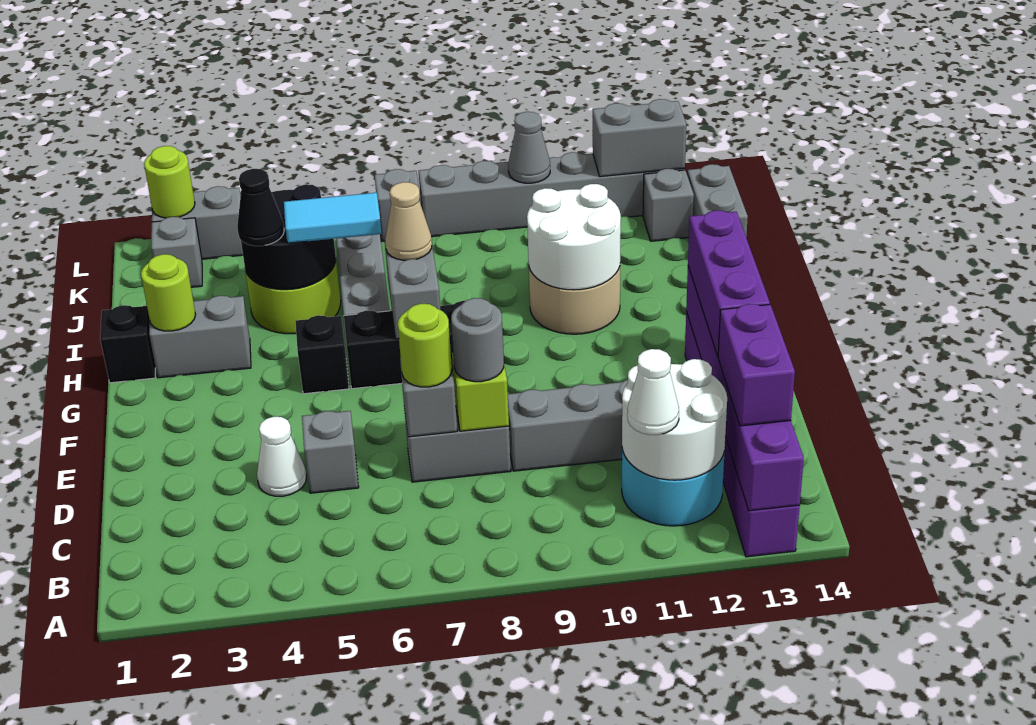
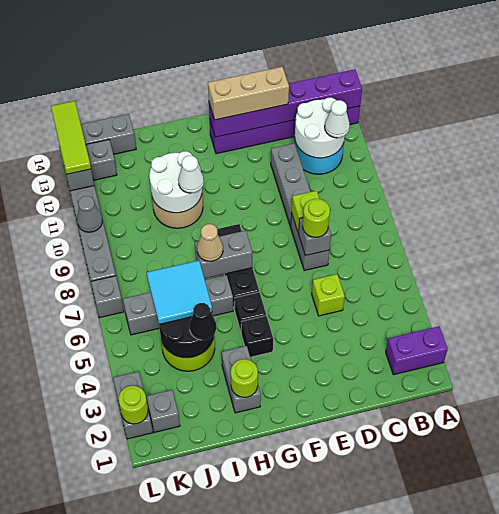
purple 1x2 brick [718,304,795,426] -> purple 1x2 brick moved to [386,326,448,375]
white 1x1 cone [257,417,306,496] -> white 1x1 cone moved to [178,156,204,193]
grey 1x1 brick [302,411,359,493] -> lime 1x1 brick [312,274,345,316]
grey 1x1 round brick [451,298,504,382] -> none
purple 1x3 brick [688,210,770,356] -> tan 1x3 brick [208,67,289,120]
black 1x1 brick [100,305,156,383] -> black 1x1 brick moved to [241,316,273,357]
cyan 1x2 tile [284,193,382,243] -> cyan 2x2 tile [147,261,212,324]
none -> lime 1x3 tile [51,101,91,174]

